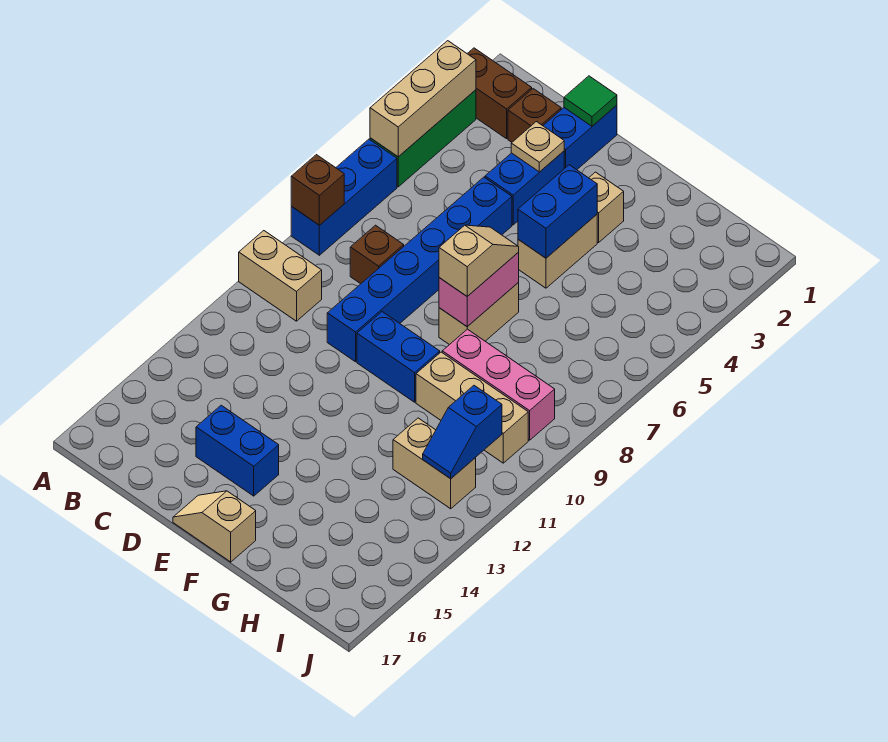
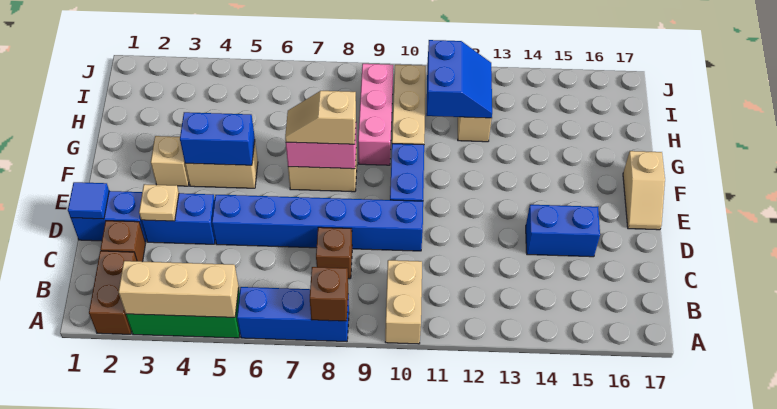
green 1x1 tile [564,76,617,126] -> blue 1x1 tile [68,182,109,219]
blue 1x2 brick [196,405,279,496] -> blue 1x2 brick turned to [526,205,600,257]
blue 1x2 slope [423,386,502,479] -> blue 2x2 slope [426,40,492,118]

